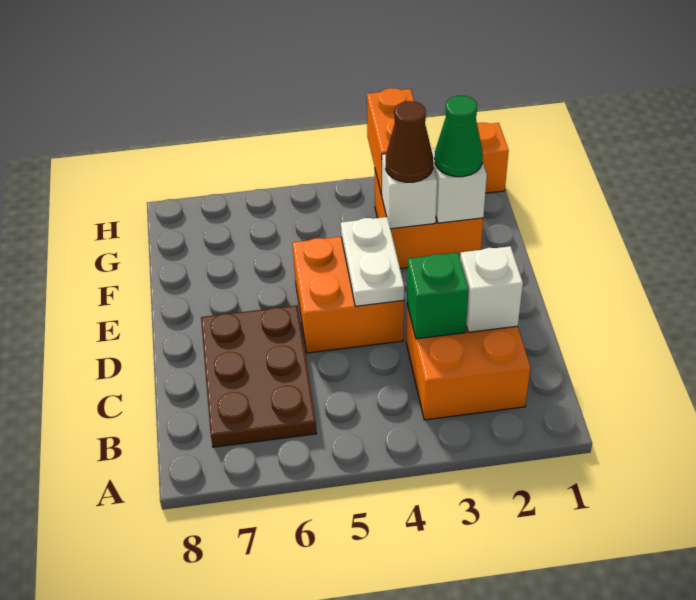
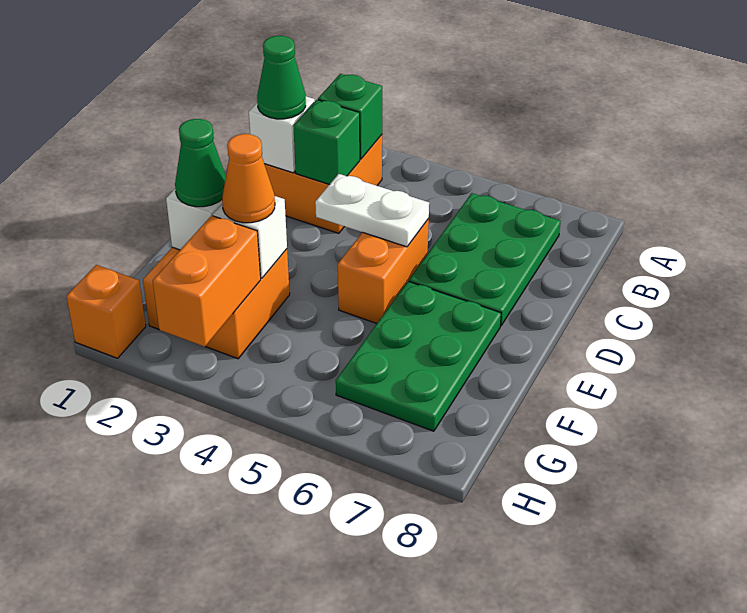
none -> green 1x1 brick [318,74,382,159]
brown 2x3 plate [201,305,317,447] -> green 2x3 plate [409,193,561,326]
none -> green 1x1 cone [257,36,306,119]
orange 2x2 brick [292,237,404,353] -> orange 1x2 brick [338,219,429,323]
white 1x2 plate [341,217,404,306] -> white 1x2 plate turned to [315,174,429,247]
none -> green 2x3 plate [336,281,501,431]
brown 1x1 cone [386,101,433,182] -> orange 1x1 cone [222,134,275,223]

